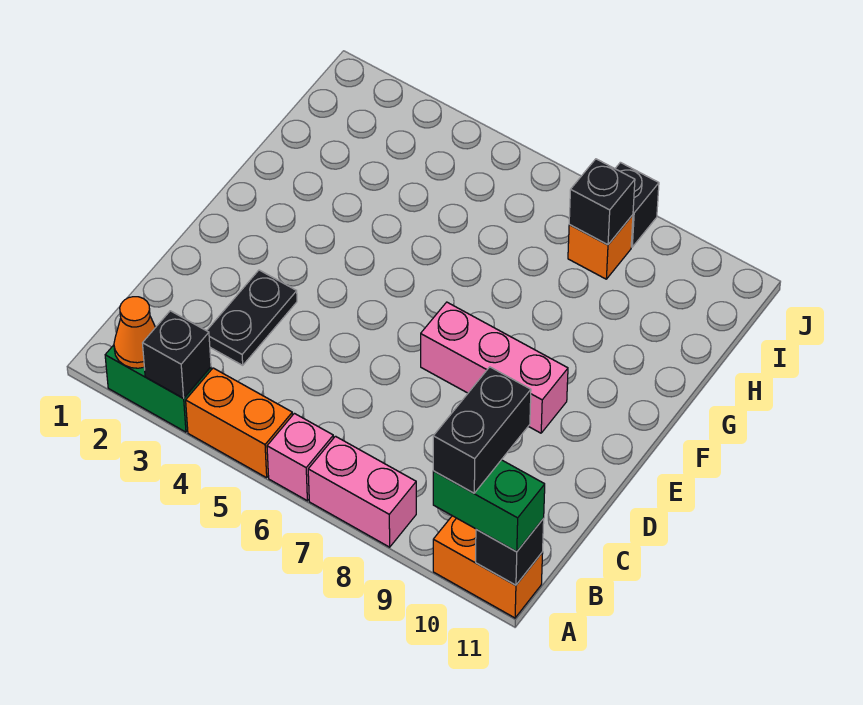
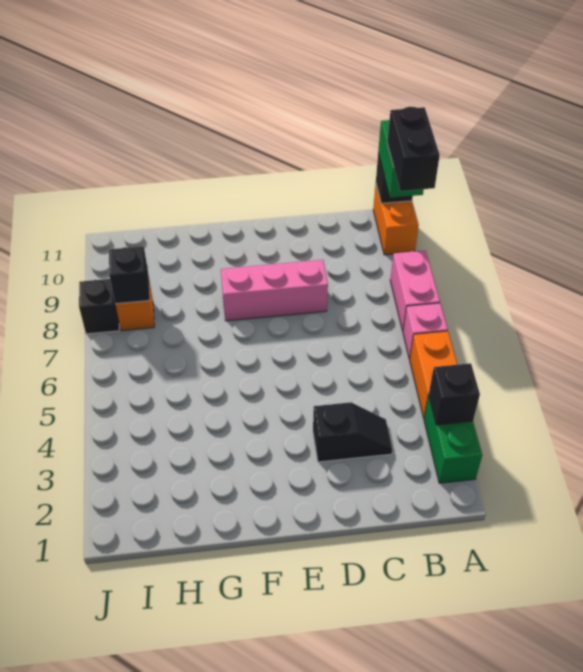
orange 1x1 cone [114,297,156,368] -> none
black 1x2 brick [433,367,531,493] -> black 1x2 brick turned to [387,107,440,191]
black 1x2 plate [207,270,297,365] -> black 1x2 slope [313,402,392,462]
pink 1x3 brick [421,302,568,433] -> pink 1x3 brick turned to [221,260,328,321]

